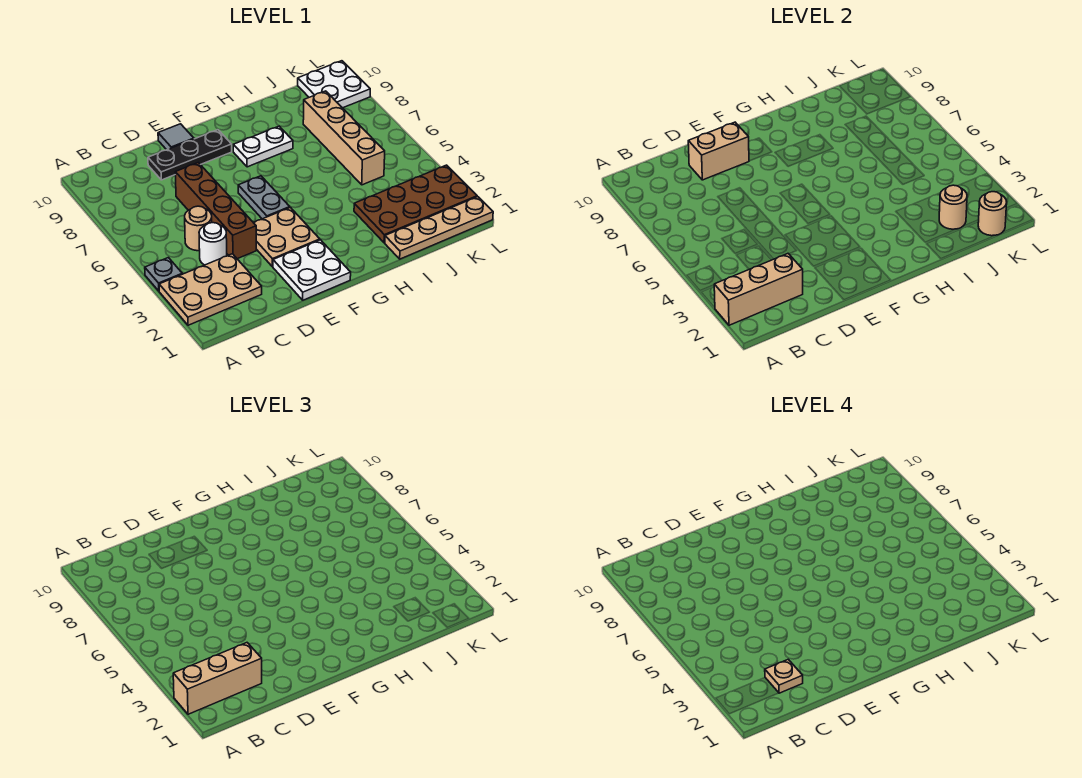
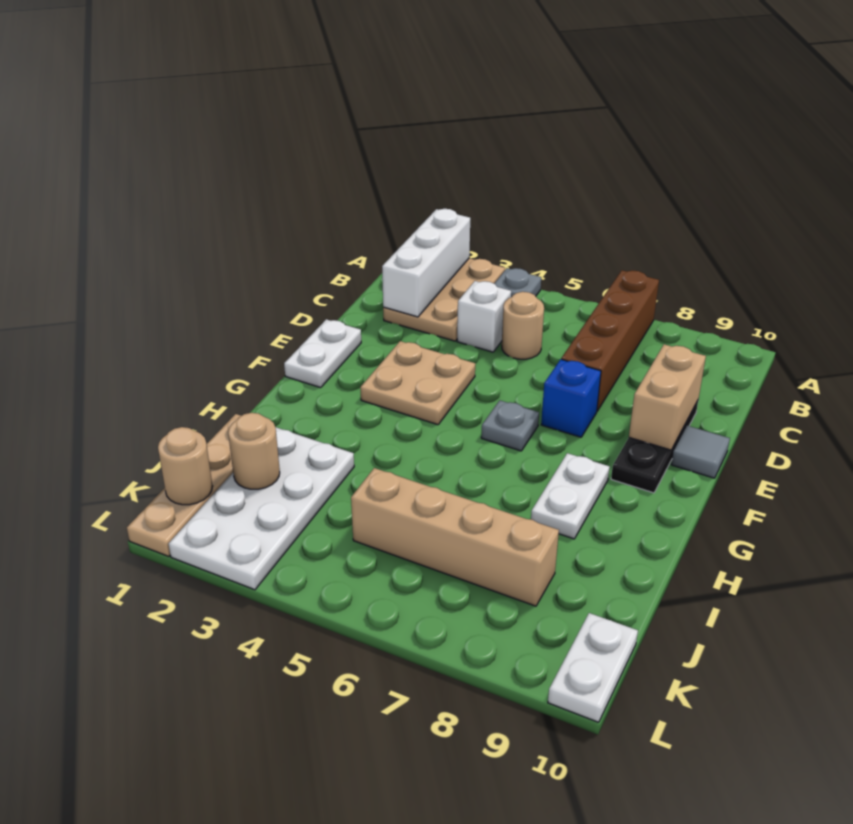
tan 1x3 brick [714,254,803,325] -> white 1x3 brick [382,209,470,317]
tan 1x3 brick [173,643,262,714] -> none
tan 1x1 plate [765,659,803,693] -> none
white 1x1 round brick [199,223,227,265] -> white 1x1 brick [457,281,511,352]
brown 1x4 brick [175,163,256,259] -> brown 1x4 brick turned to [561,270,659,411]
white 2x2 plate [273,240,351,300] -> white 1x2 plate [284,319,361,388]
none -> blue 1x1 brick [541,359,601,437]
grey 1x2 plate [238,176,290,219] -> grey 1x1 plate [481,400,539,451]
brown 2x4 plate [354,165,477,243] -> white 2x4 plate [169,427,354,590]
white 2x2 plate [298,61,370,108] -> white 1x2 plate [548,613,638,722]

